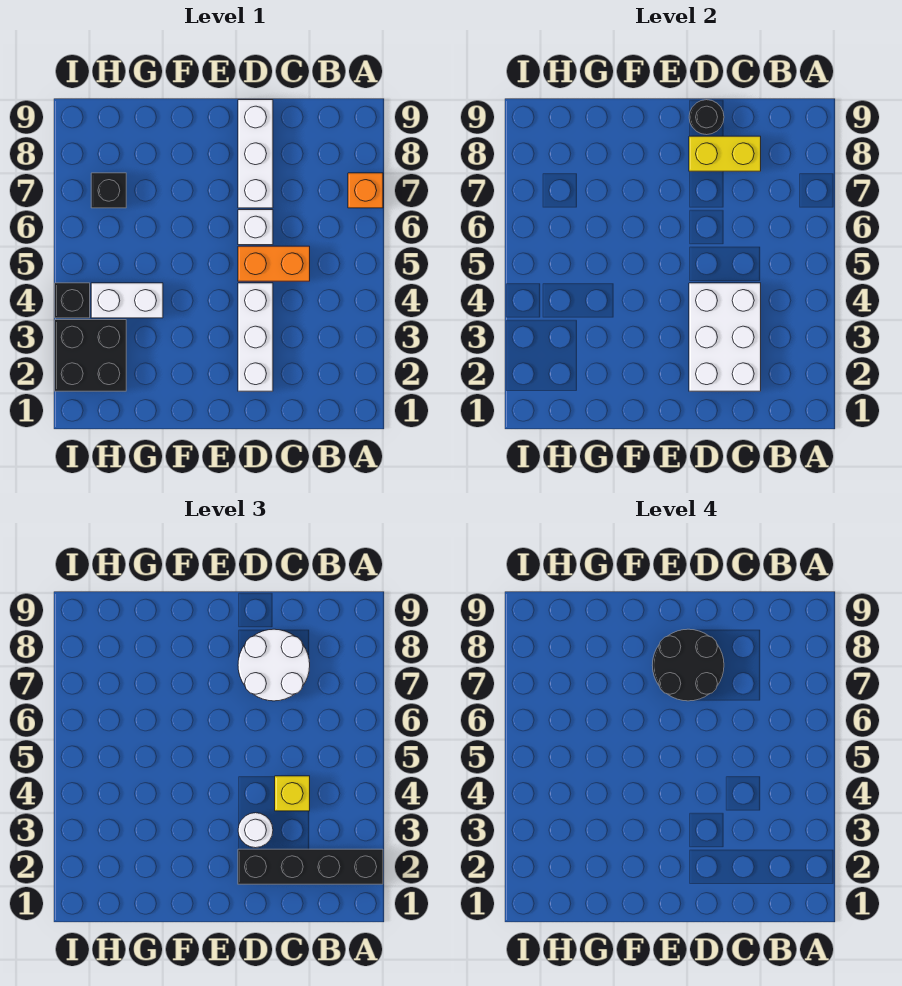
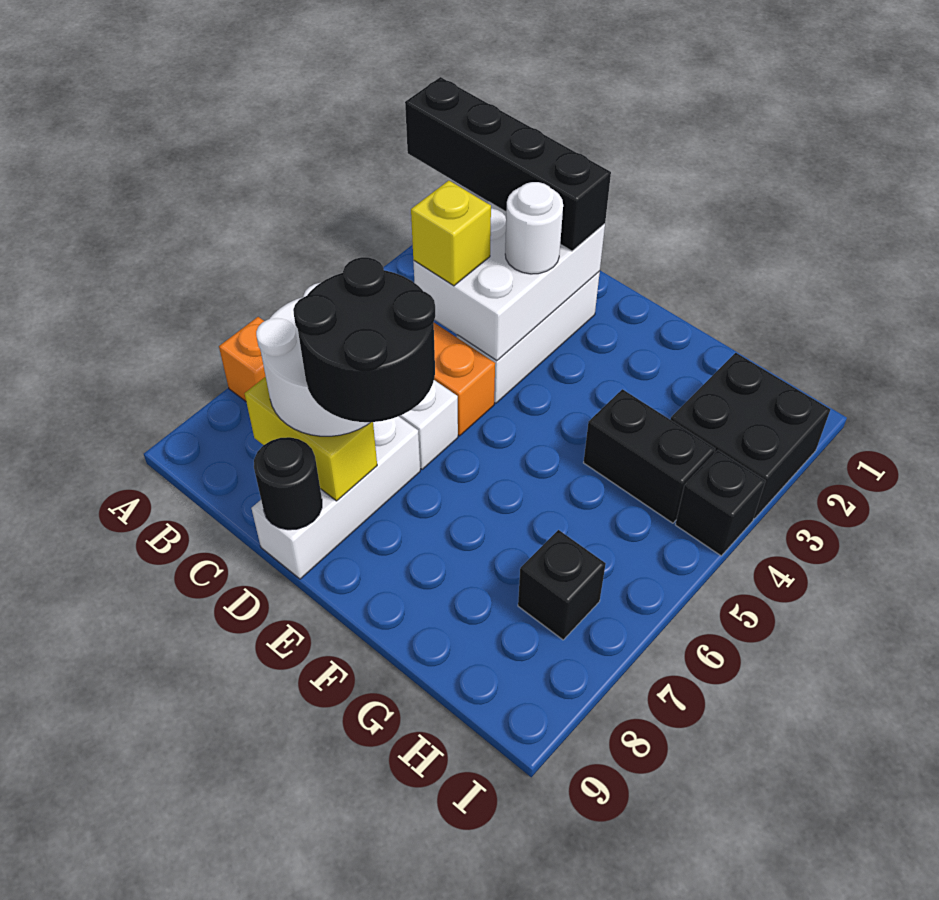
white 1x2 brick [91,283,163,318] -> black 1x2 brick [584,389,715,523]

